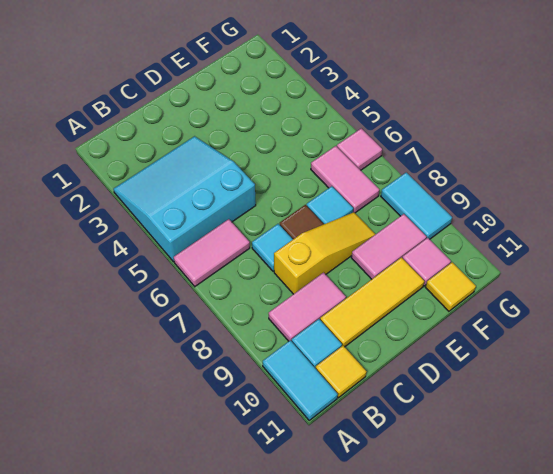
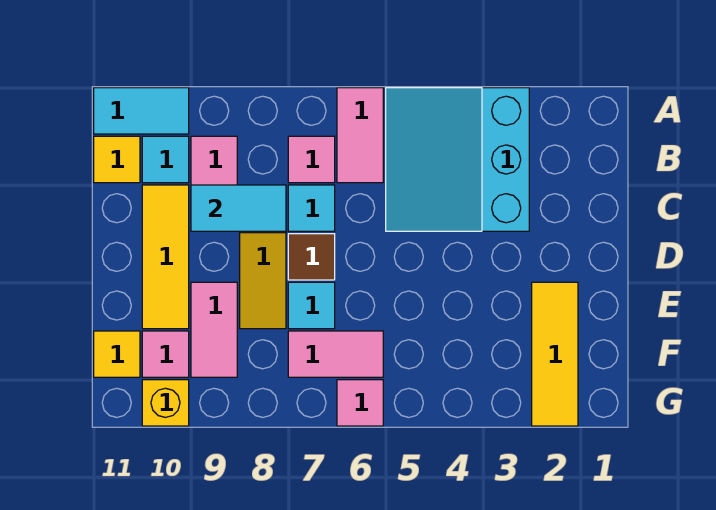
cyan 3x3 slope [113,136,256,262] -> cyan 3x3 slope turned to [386,88,529,231]
none -> pink 1x1 tile [288,136,335,183]
none -> yellow 1x3 tile [532,282,578,426]
cyan 1x2 tile [381,172,452,239] -> cyan 1x2 tile moved to [191,185,286,231]
none -> yellow 1x1 brick [142,380,189,426]

